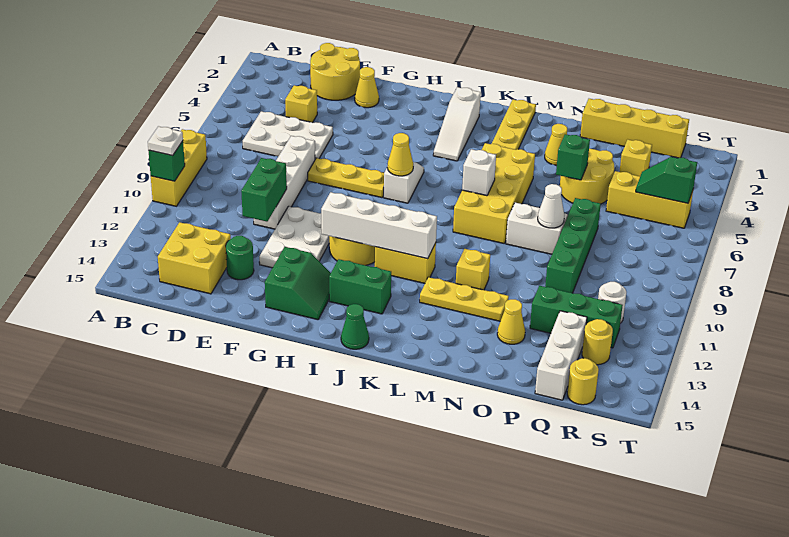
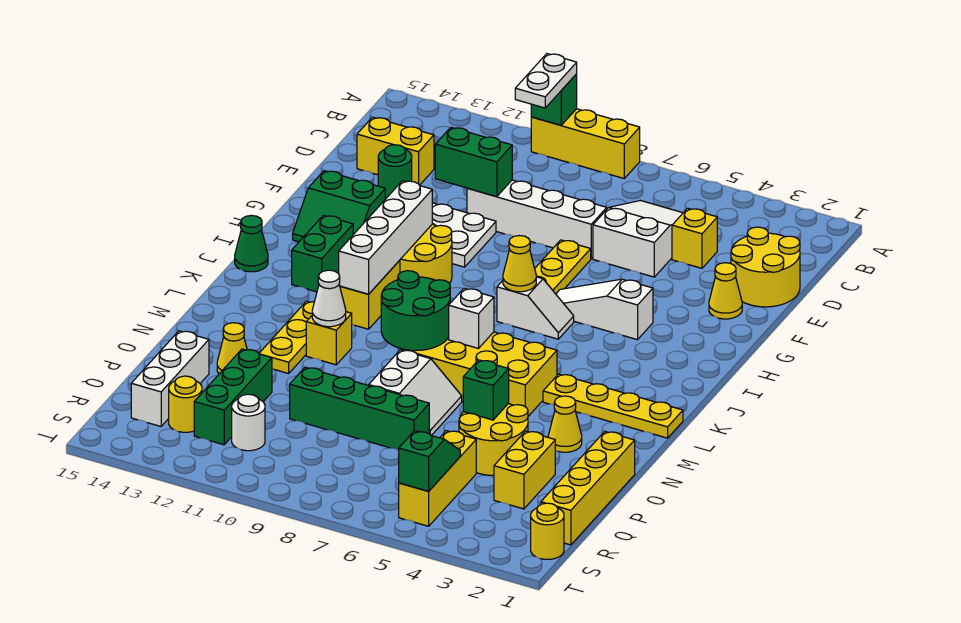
white 1x1 plate [148,126,183,156] -> white 1x2 plate [515,54,577,108]
white 2x3 plate [243,111,333,159] -> white 2x3 slope [593,201,683,277]
yellow 2x2 brick [158,222,231,294] -> yellow 1x2 brick [357,117,434,185]
white 1x3 slope [433,87,481,161] -> white 1x3 slope moved to [556,279,653,340]
none -> green 2x2 round brick [381,271,450,351]
white 1x1 cone [538,184,564,228] -> white 1x1 cone moved to [312,270,346,327]
yellow 1x1 brick [619,140,652,176] -> yellow 1x2 brick [494,431,555,509]
white 1x3 brick [535,311,587,400] -> white 1x3 brick turned to [131,331,209,426]
yellow 1x1 round brick [567,358,599,405] -> yellow 1x1 round brick moved to [531,503,564,559]

